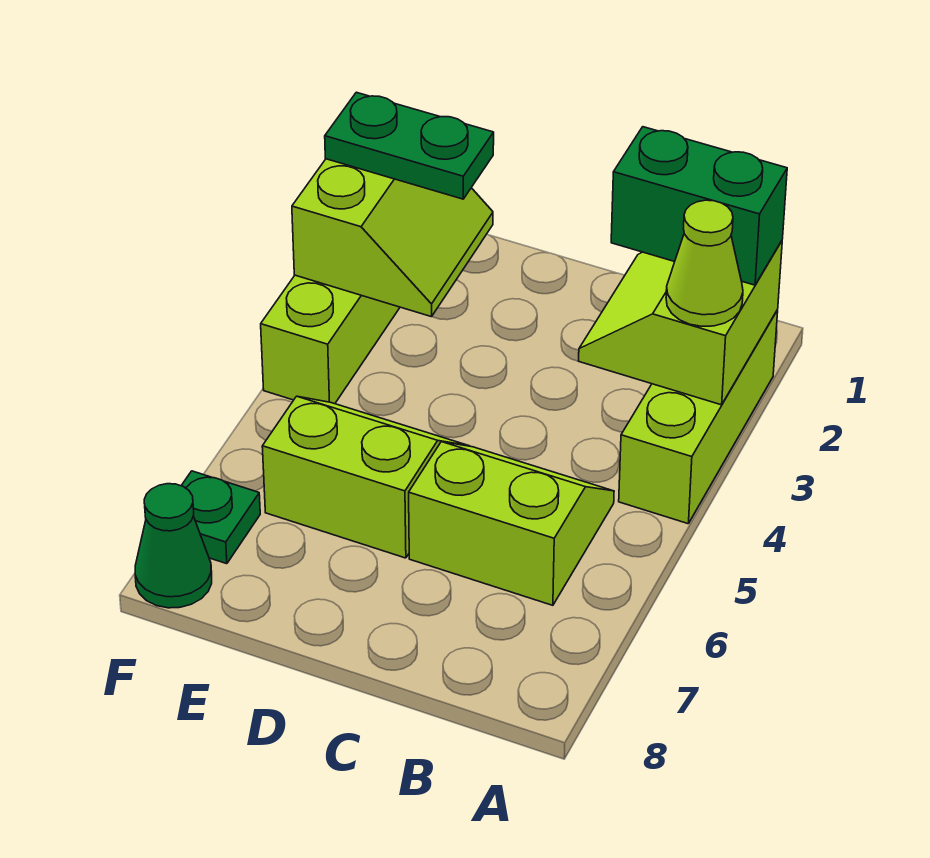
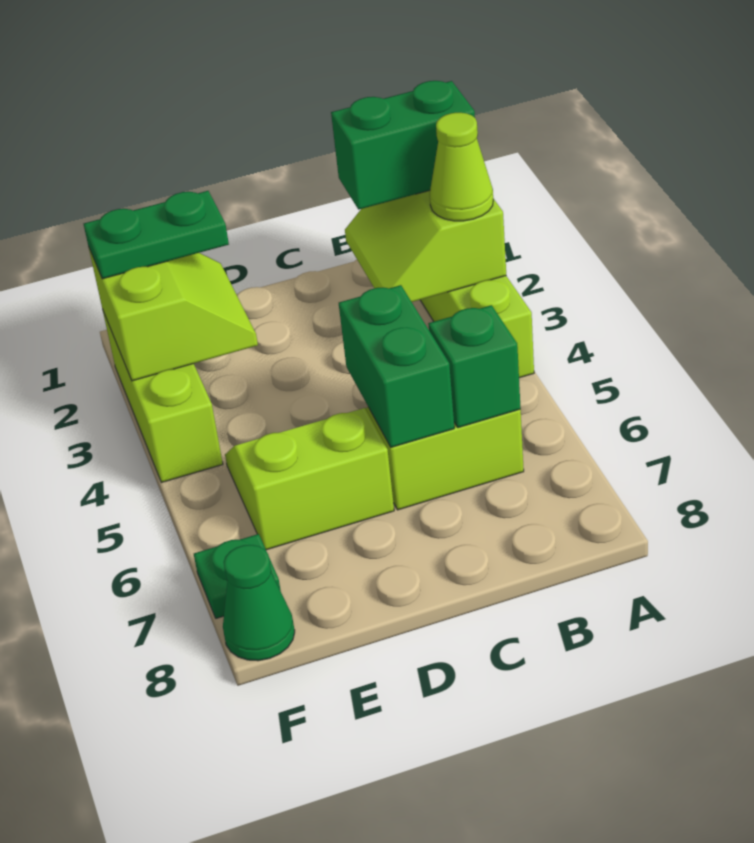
none -> green 1x1 brick [428,305,521,428]
none -> green 1x2 brick [339,285,454,447]

